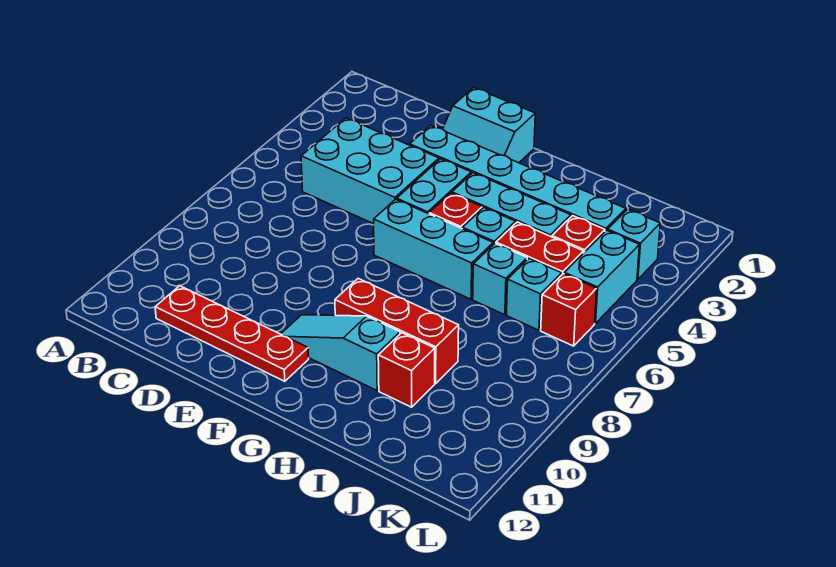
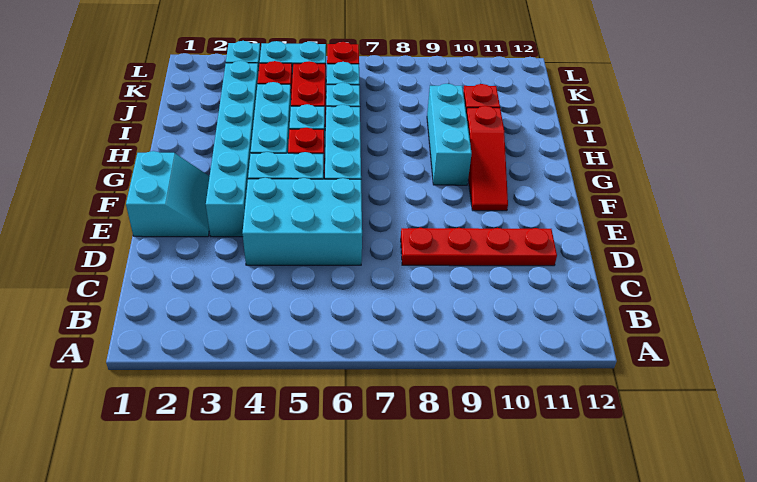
cyan 2x3 brick [301,118,439,224] -> cyan 2x3 brick turned to [242,178,362,265]
red 1x4 plate [155,286,309,381] -> red 1x4 plate turned to [401,228,557,266]
cyan 1x3 slope [281,315,400,390] -> red 1x3 slope [466,106,508,211]
red 1x3 brick [335,279,459,383] -> cyan 1x3 brick [427,84,472,185]

